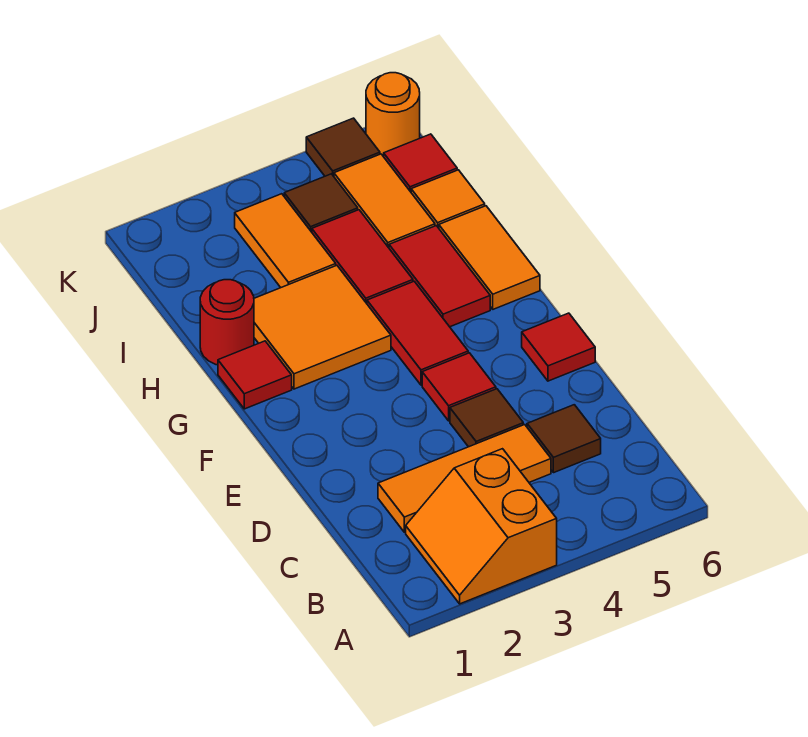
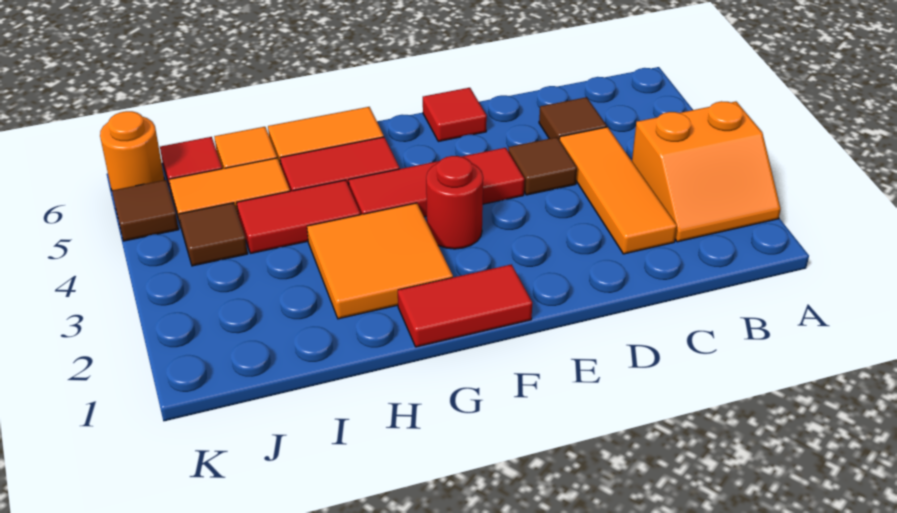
red 1x1 tile [218,341,292,409] -> red 1x2 tile [398,264,532,347]
red 1x1 round brick [200,280,254,365] -> red 1x1 round brick moved to [426,156,483,249]
orange 1x2 tile [235,194,336,287] -> none

